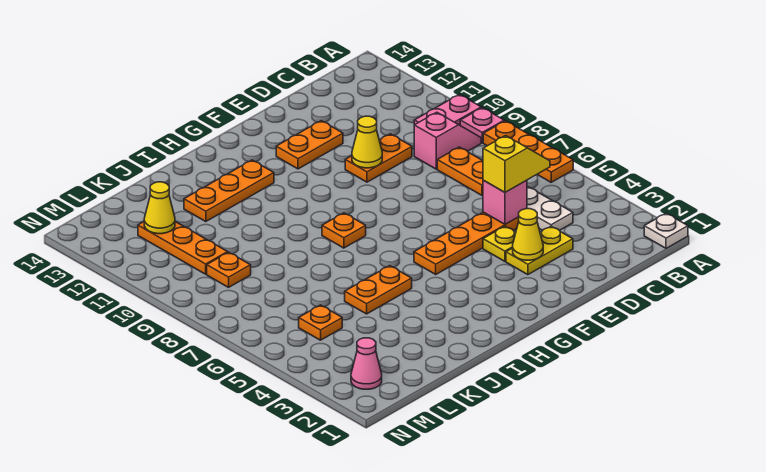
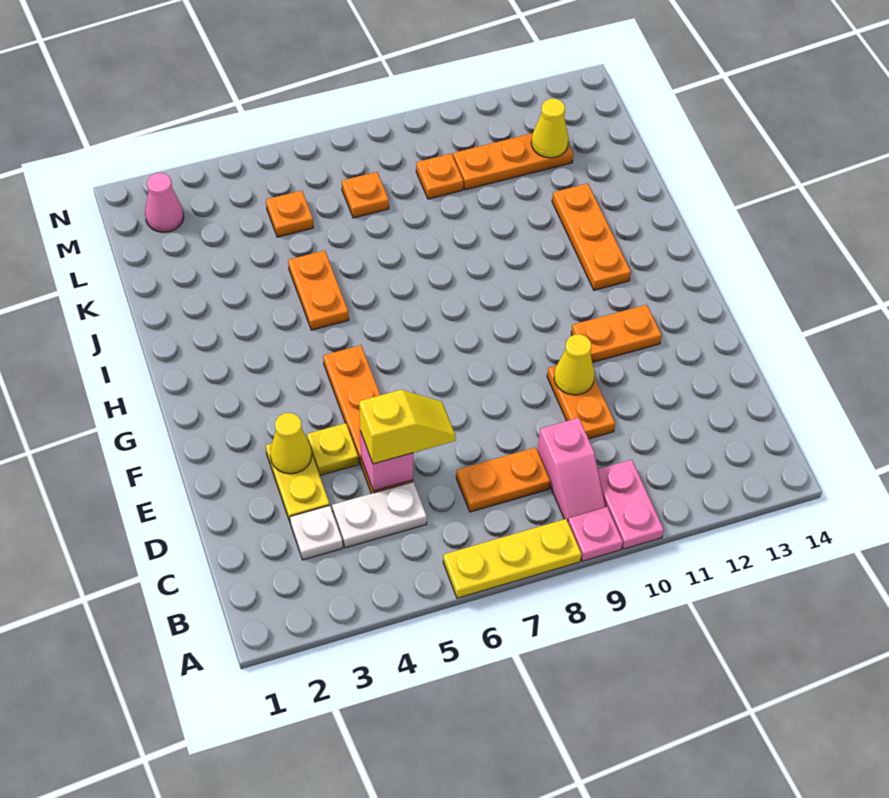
white 1x1 plate [644,213,688,248] -> white 1x1 plate moved to [290,506,343,560]
orange 1x3 plate [483,121,573,182] -> yellow 1x3 plate [443,519,582,598]
yellow 1x2 slope [483,136,550,192] -> yellow 1x2 slope turned to [359,390,456,464]
orange 1x2 plate [276,121,343,169] -> orange 1x2 plate turned to [571,305,662,363]
orange 1x1 plate [322,213,366,248] -> orange 1x1 plate moved to [342,172,389,218]

